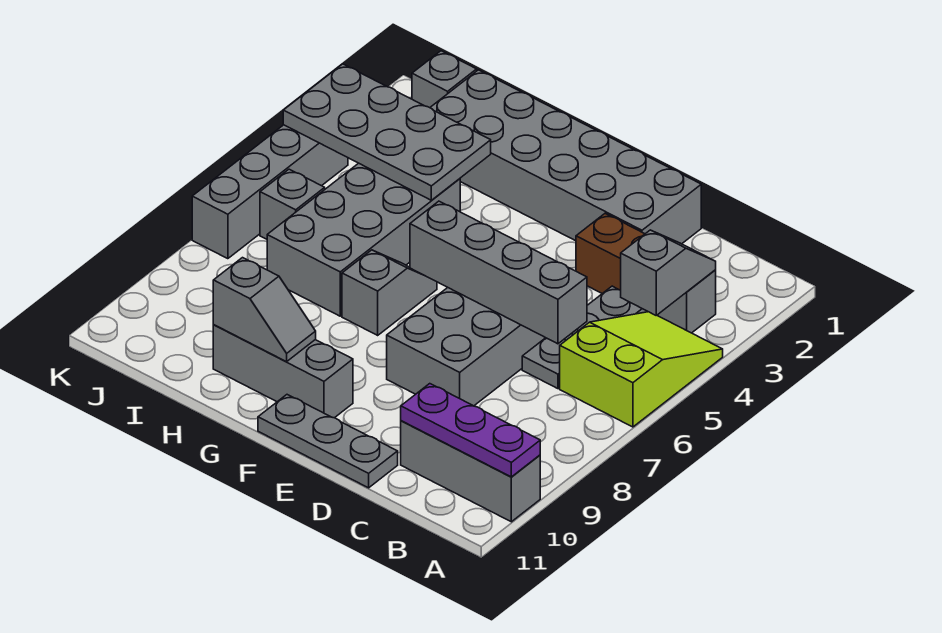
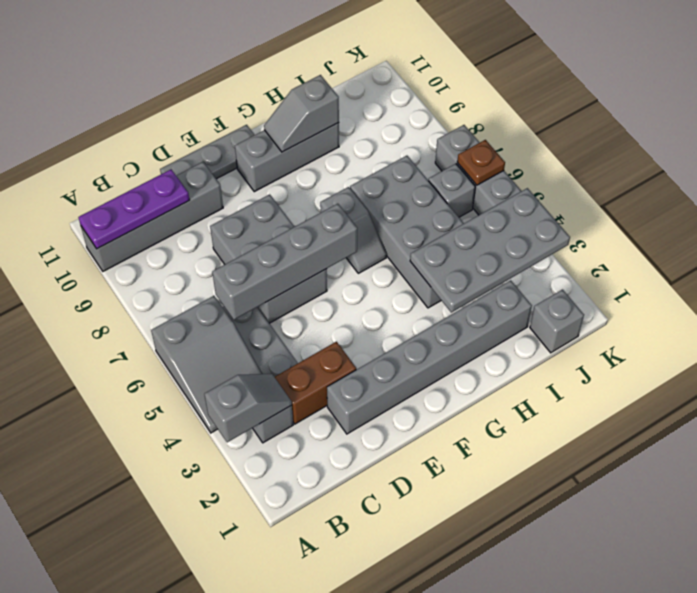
lime 2x3 slope [560,312,723,427] -> grey 2x3 slope [151,296,262,433]
grey 1x3 brick [401,421,540,522] -> grey 1x4 brick [81,162,223,271]
grey 1x2 slope [621,230,716,315] -> grey 1x2 slope turned to [204,374,292,442]
grey 2x6 brick [430,70,701,244] -> grey 1x6 brick [327,280,532,434]
none -> brown 1x1 plate [457,140,505,185]

